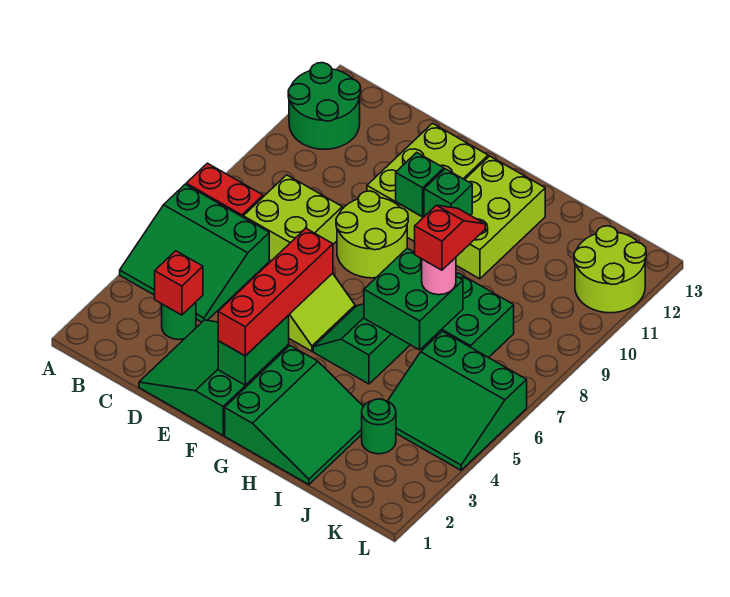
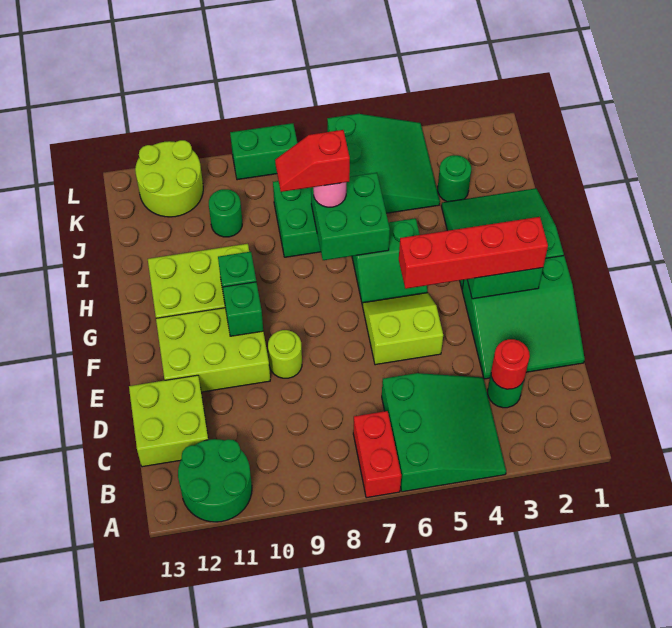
red 1x1 brick [155,251,203,315] -> red 1x1 round brick [491,339,530,389]
lime 2x2 brick [243,175,342,261] -> lime 2x2 brick moved to [129,375,208,467]
lime 2x2 round brick [336,191,408,278] -> lime 1x1 round brick [268,330,302,378]
none -> green 1x1 round brick [209,189,242,237]
none -> green 1x2 brick [230,123,297,180]

